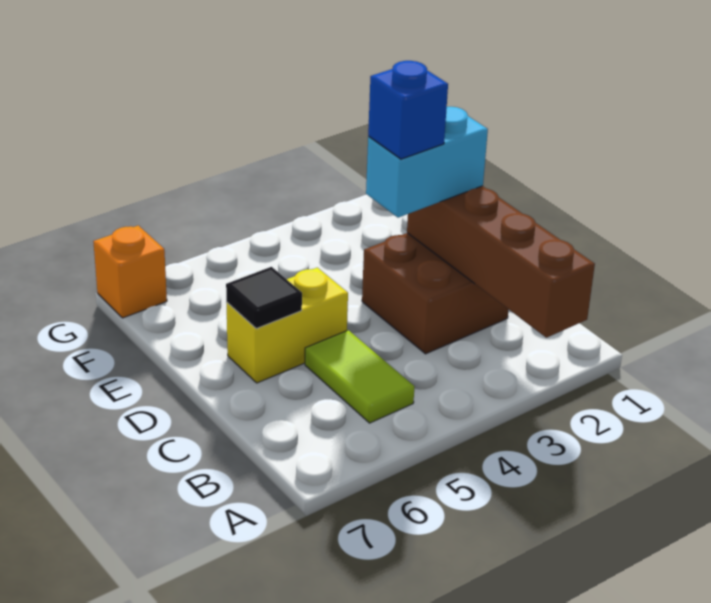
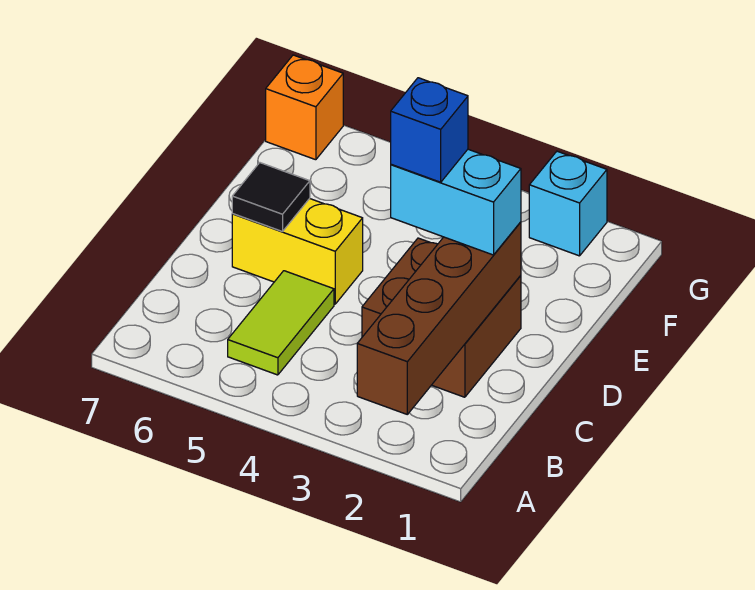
none -> cyan 1x1 brick [529,151,607,256]

